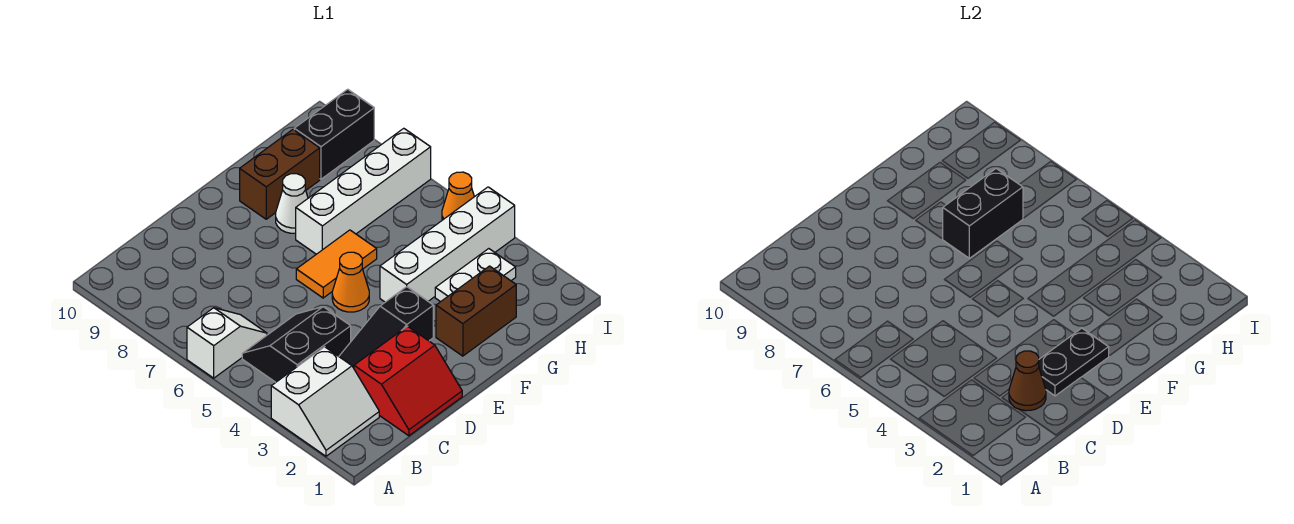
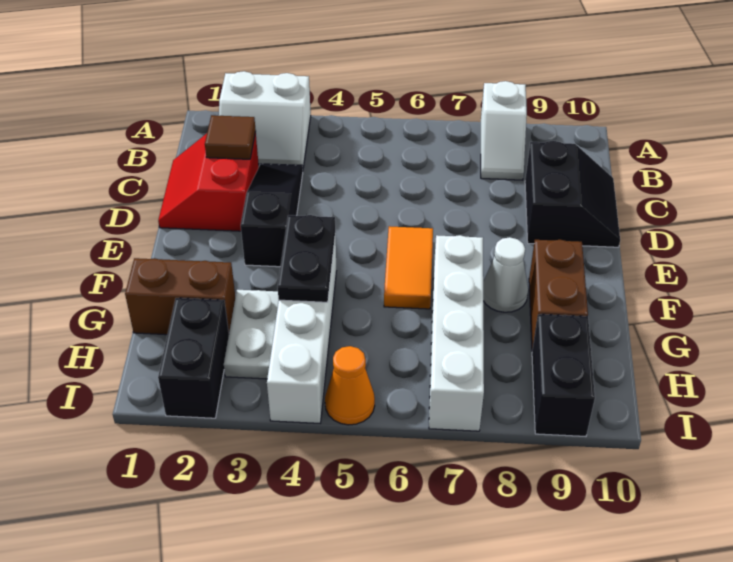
white 2x2 slope [271,347,379,456] -> white 2x2 slope turned to [219,71,311,168]
white 1x2 slope [187,308,267,378] -> white 1x2 slope moved to [481,81,527,180]
black 2x2 slope [242,307,351,382] -> black 2x2 slope moved to [525,141,620,247]
brown 1x1 cone [1009,351,1046,411] -> brown 1x1 tile [205,115,256,159]
black 1x2 plate [1039,328,1109,396] -> black 1x2 plate moved to [278,215,335,302]
orange 1x1 cone [332,252,369,312] -> none
brown 1x2 brick [436,266,516,356] -> brown 1x2 brick turned to [125,258,235,335]
black 1x2 brick [942,169,1023,258] -> black 1x2 brick moved to [158,298,229,418]

